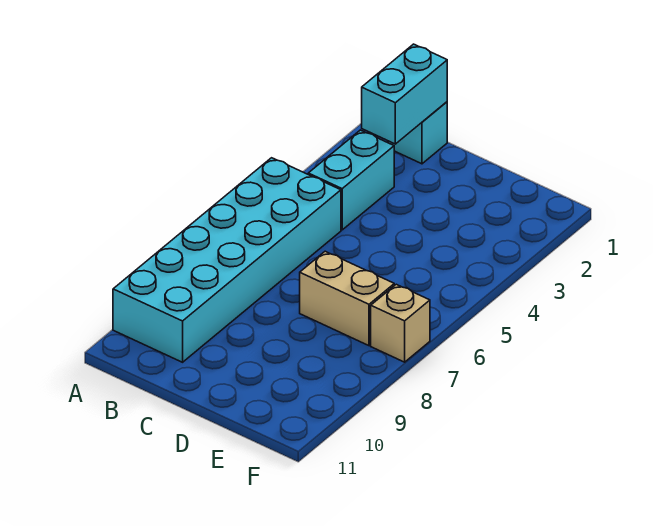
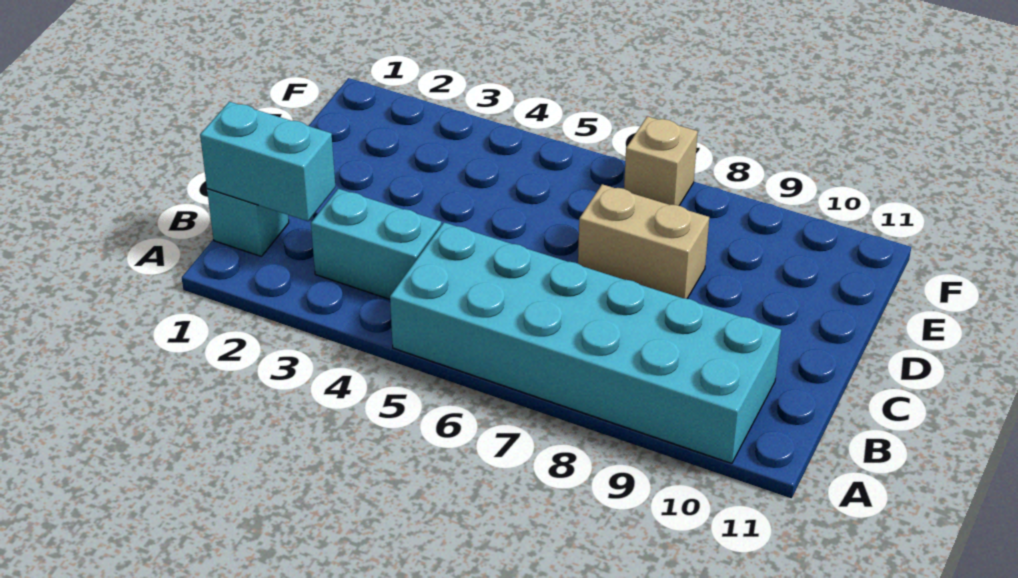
tan 1x2 brick [300,251,394,346] -> tan 1x2 brick turned to [578,184,709,299]

